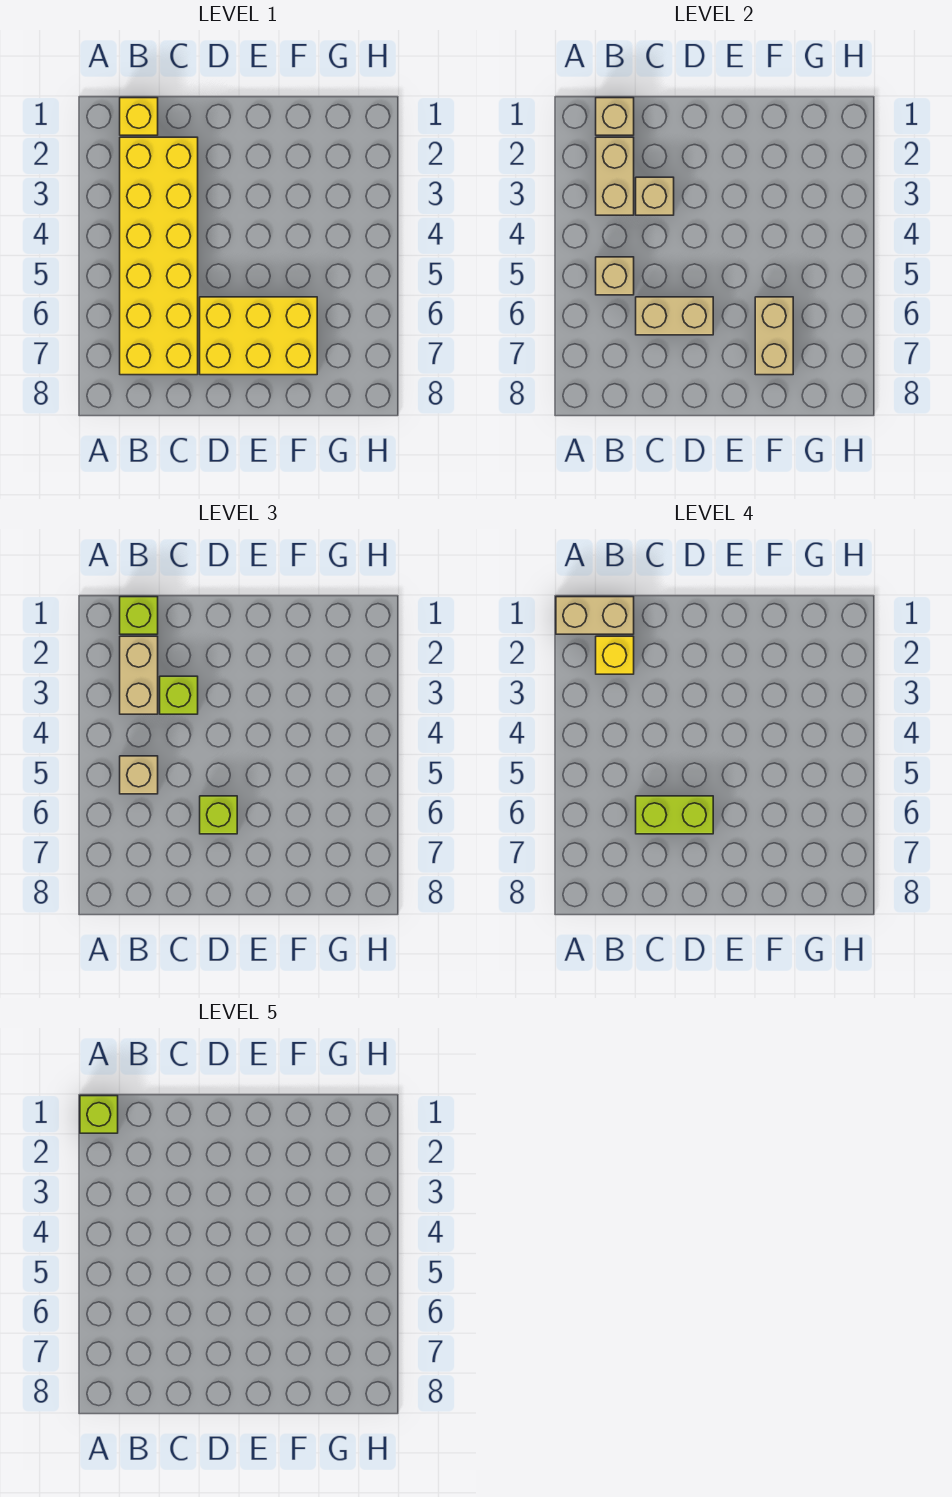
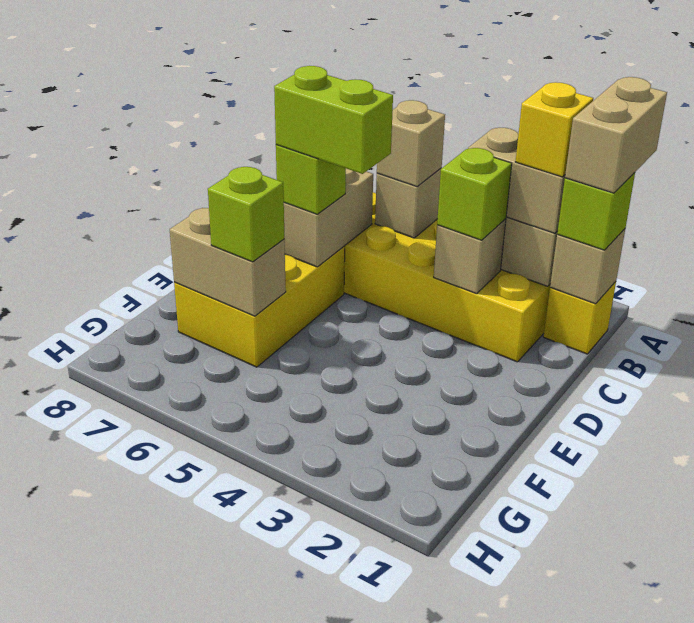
lime 1x1 brick [80,1096,118,1133] -> lime 1x1 brick moved to [208,167,284,262]
lime 1x2 brick [636,796,713,834] -> lime 1x2 brick turned to [274,66,393,174]

